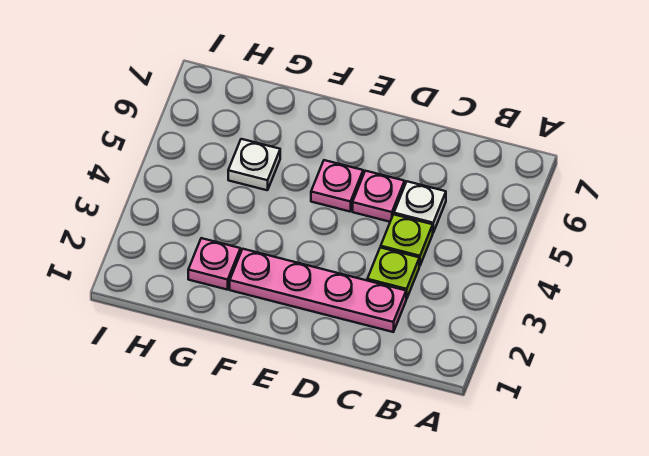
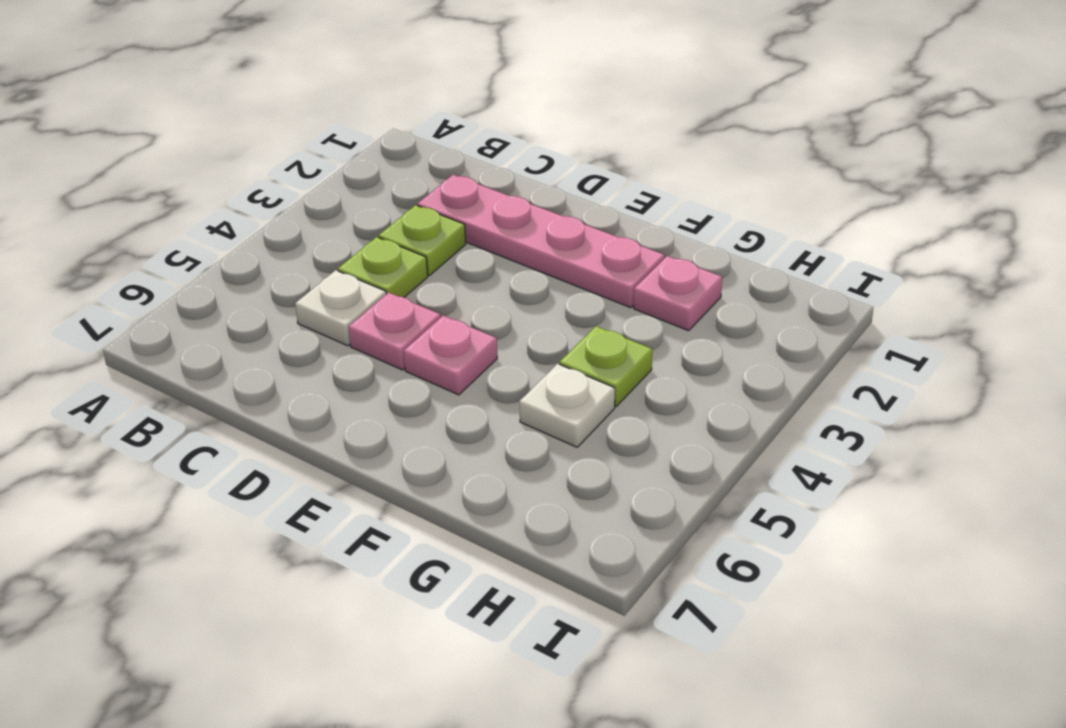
none -> lime 1x1 plate [559,326,652,406]

